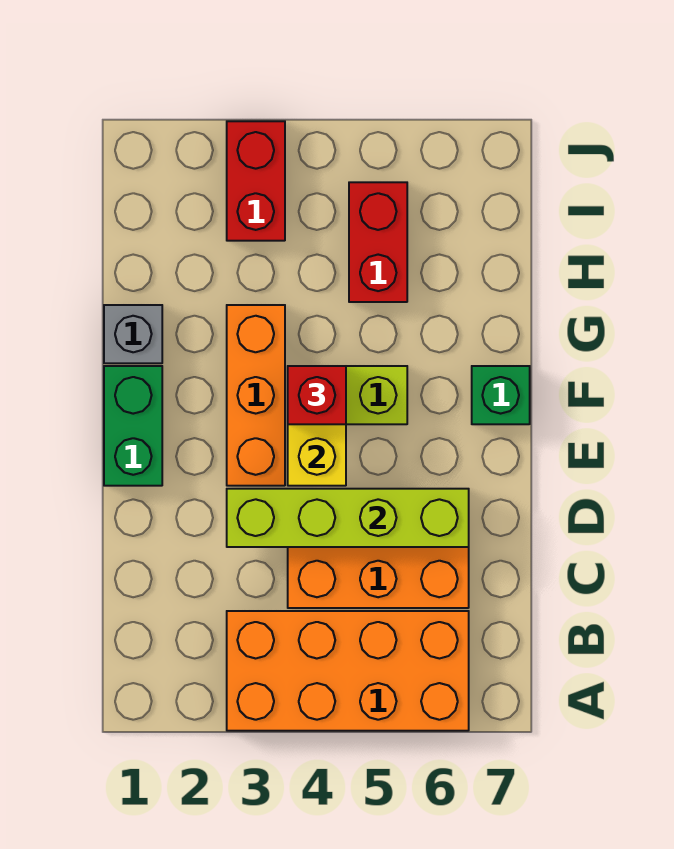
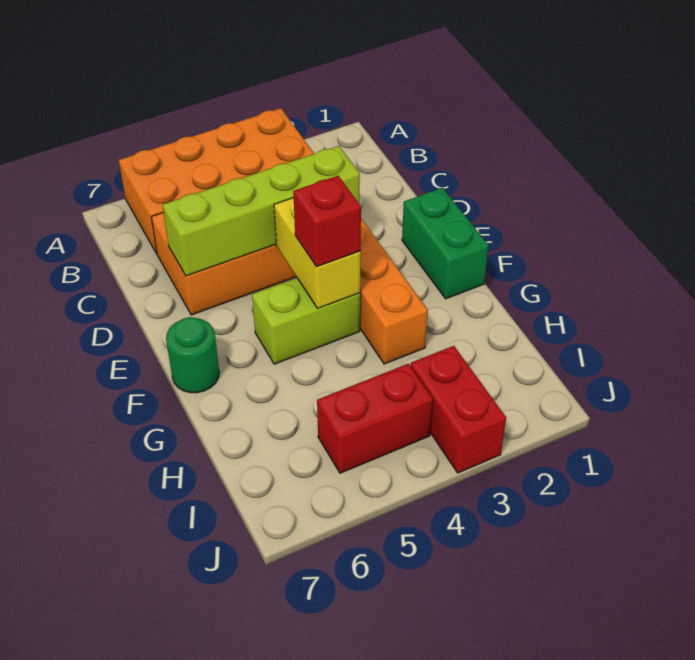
green 1x1 brick [472,366,530,424] -> green 1x1 round brick [166,317,219,393]
grey 1x1 brick [104,305,162,363] -> none
red 1x2 brick [349,182,407,302] -> red 1x2 brick turned to [317,364,433,473]

